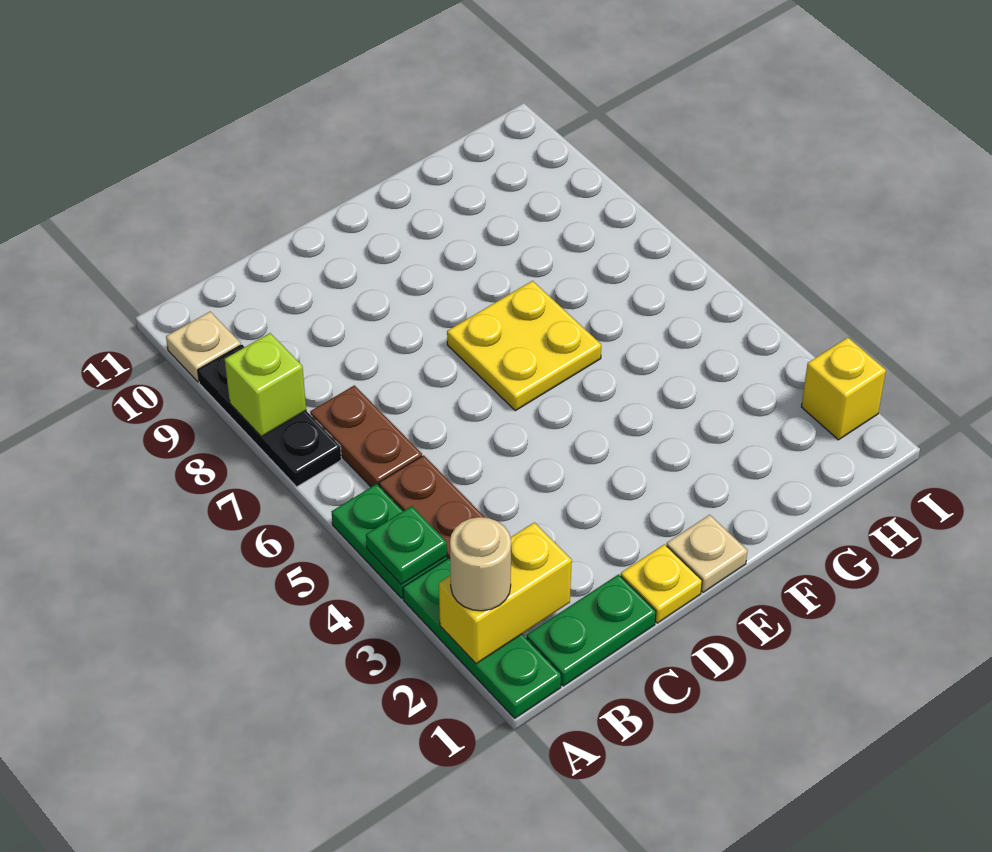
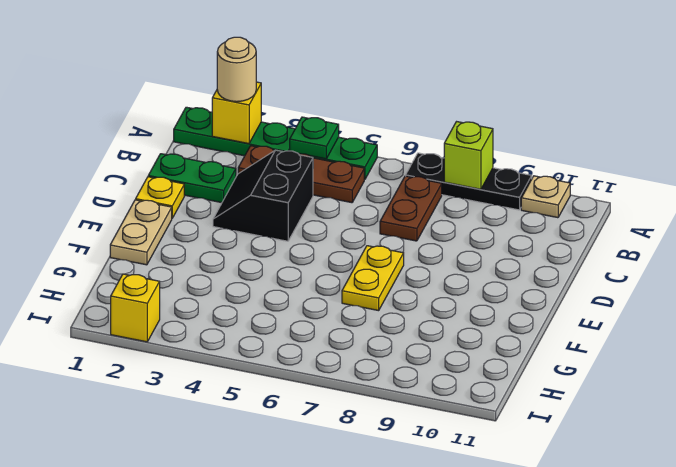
yellow 1x2 brick [439,522,572,664] -> yellow 1x1 brick [212,82,261,144]
green 1x2 plate [526,574,656,686] -> green 1x2 plate turned to [148,154,236,203]
brown 1x2 plate [310,385,422,487] -> brown 1x2 plate turned to [380,176,442,241]
none -> black 2x2 slope [213,150,313,241]
tan 1x1 plate [667,515,748,592] -> tan 1x2 plate [110,200,172,265]
yellow 2x2 plate [447,281,601,411] -> yellow 1x2 plate [342,246,404,311]

